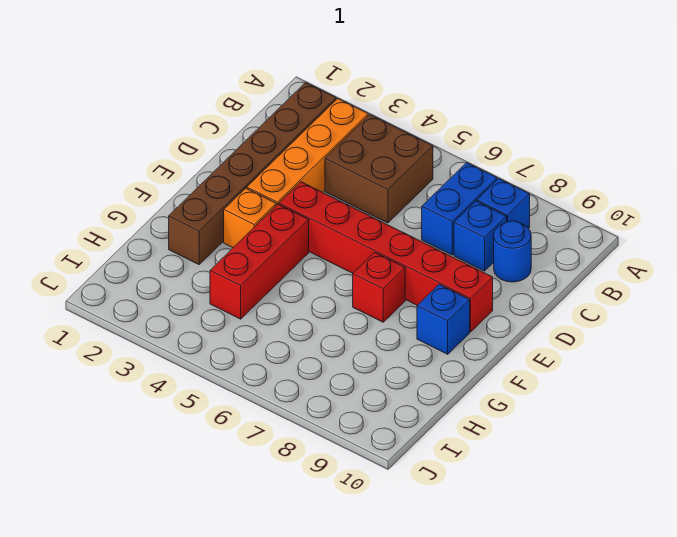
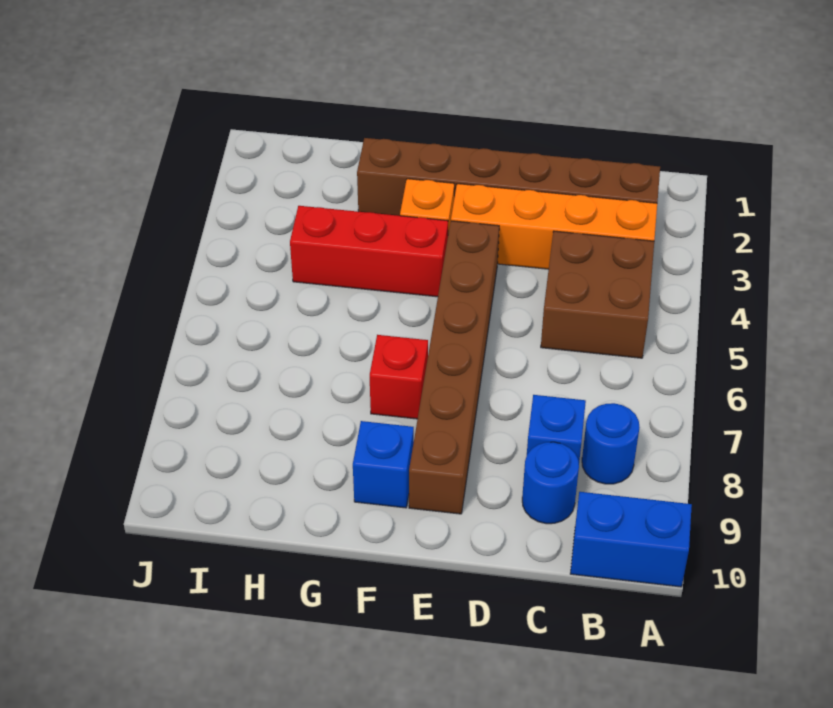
blue 1x2 brick [422,163,497,255] -> blue 1x2 brick moved to [570,492,692,587]
blue 1x1 brick [477,179,530,228] -> blue 1x1 round brick [582,403,640,484]
red 1x6 brick [279,182,493,332] -> brown 1x6 brick [409,221,499,514]

